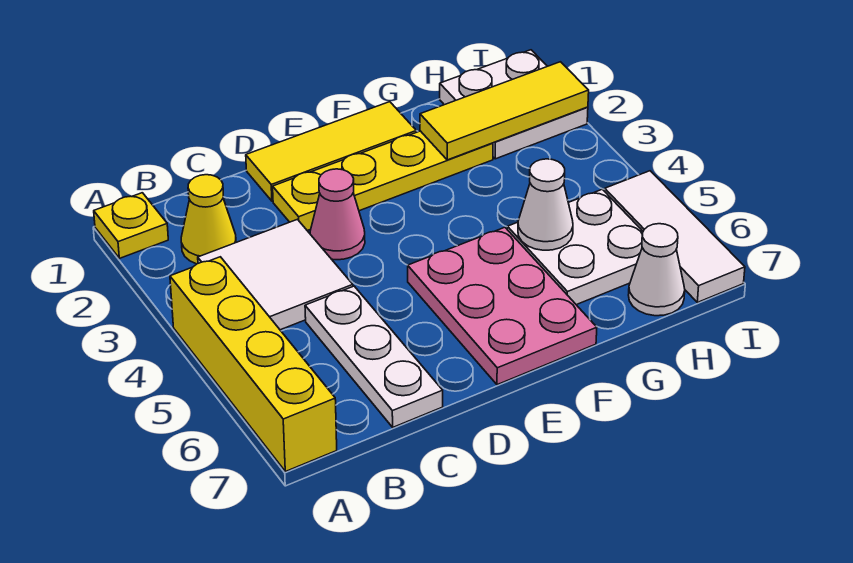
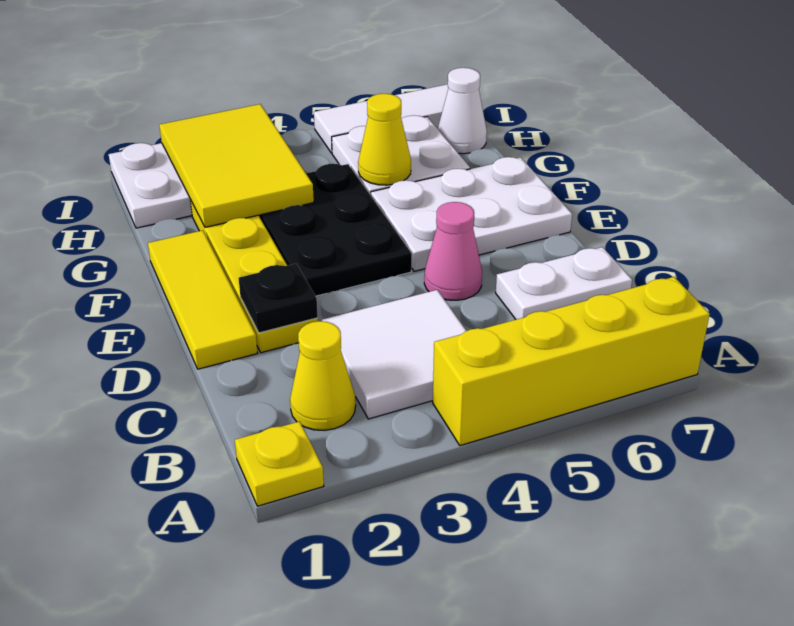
white 1x3 plate [305,286,443,427] -> white 1x2 plate [496,247,632,319]
none -> black 1x1 plate [239,264,318,333]
pink 1x1 cone [310,169,365,260] -> pink 1x1 cone moved to [424,202,482,300]
none -> black 2x3 plate [259,164,412,296]
pink 2x3 plate [408,227,597,385] -> white 2x3 plate [371,157,572,271]
yellow 1x3 tile [420,62,589,160] -> yellow 2x3 tile [159,104,314,227]
white 1x1 cone [518,159,573,250] -> yellow 1x1 cone [358,94,411,185]

